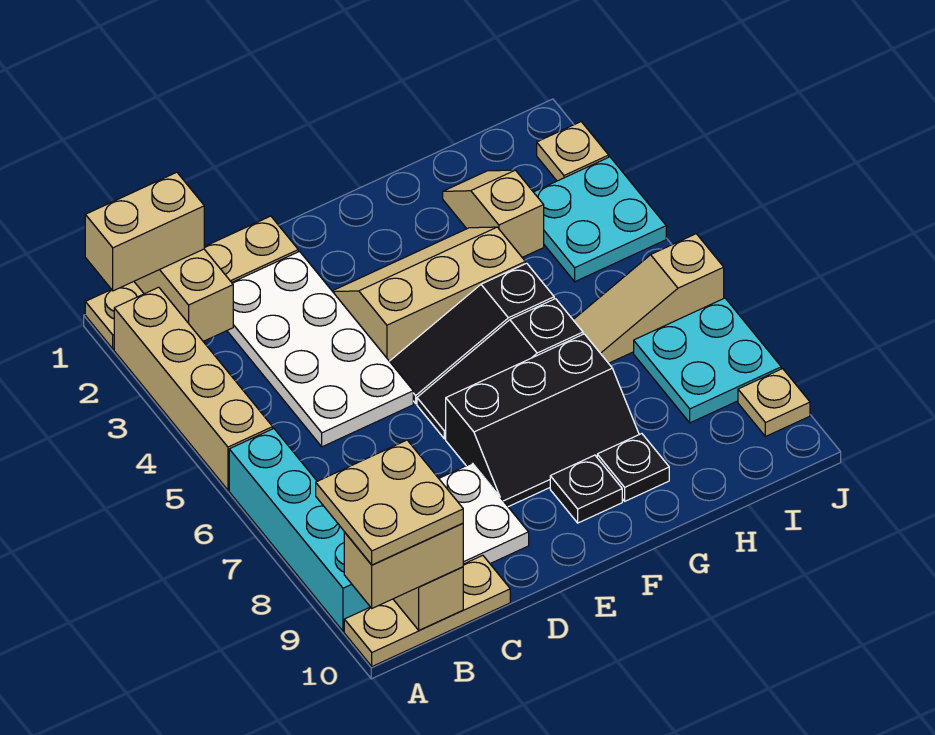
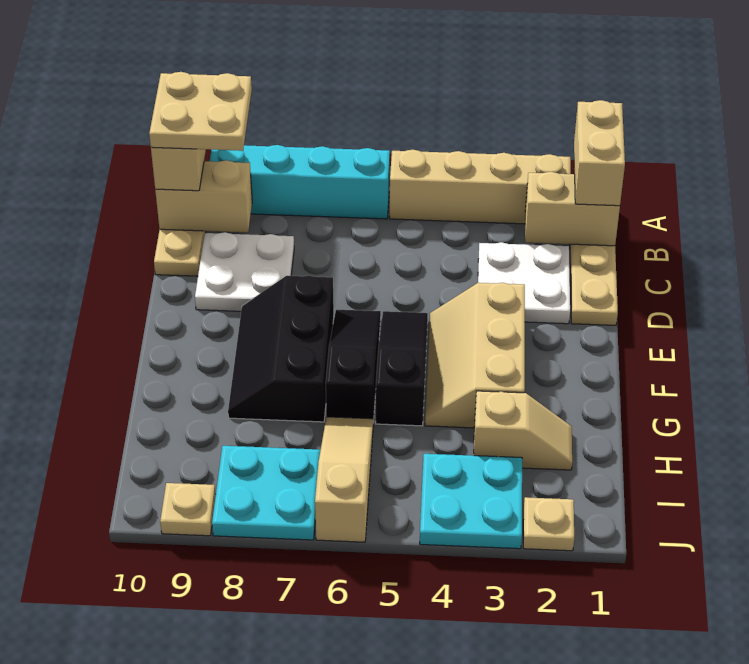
white 2x4 plate [227,251,413,447] -> white 2x2 plate [478,242,570,324]
tan 2x3 slope [332,227,525,361] -> tan 2x3 slope turned to [425,283,525,428]
black 1x1 plate [550,455,622,523] -> none
black 1x1 plate [597,434,669,501] -> none

